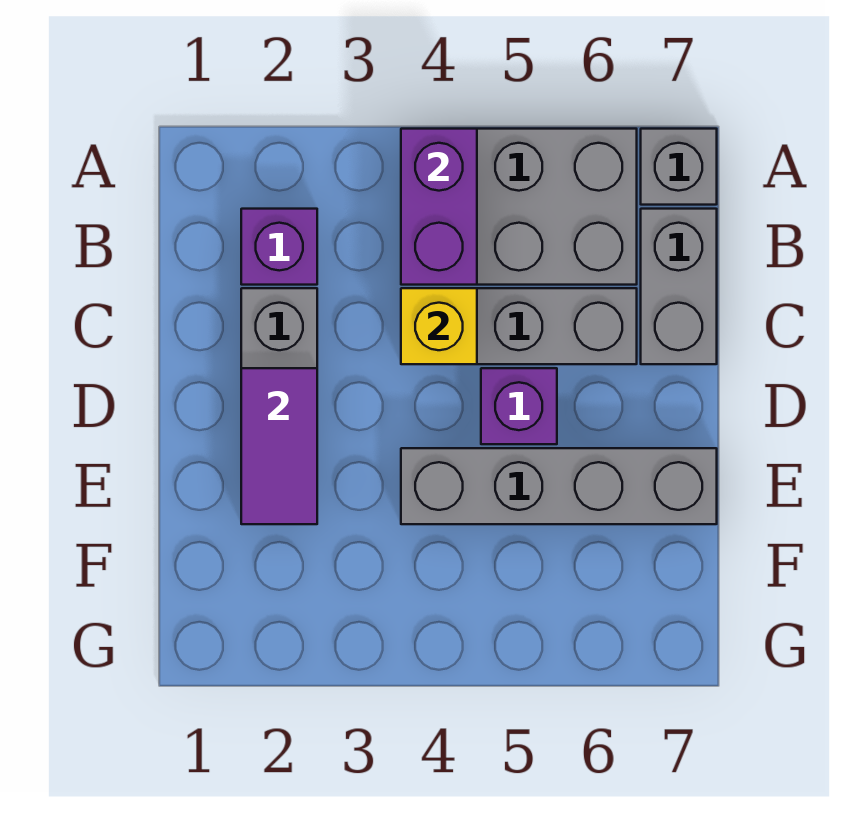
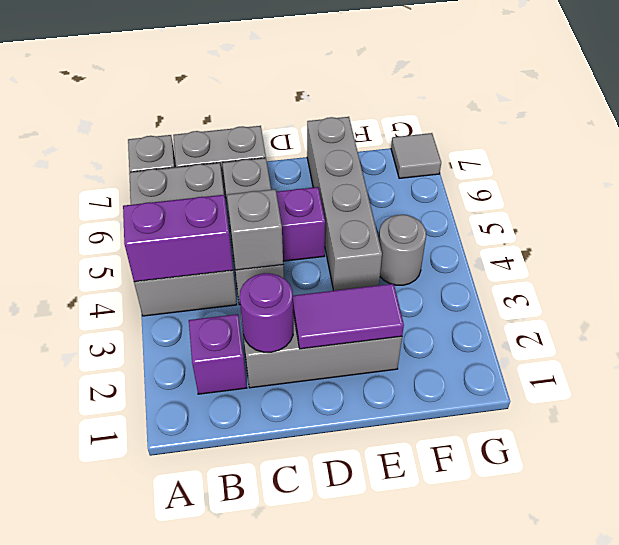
none -> purple 1x1 round brick [240,273,293,352]
yellow 1x1 brick [401,288,477,364] -> grey 1x1 brick [227,189,283,270]
none -> grey 1x1 round brick [379,215,426,285]
none -> grey 1x1 tile [391,133,441,178]

